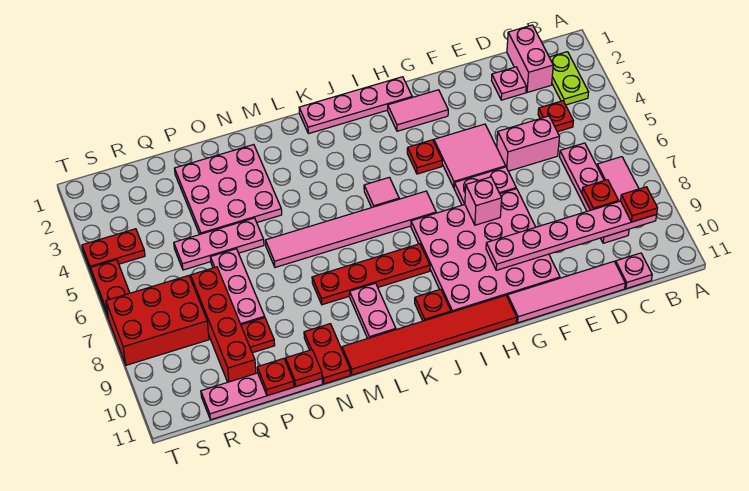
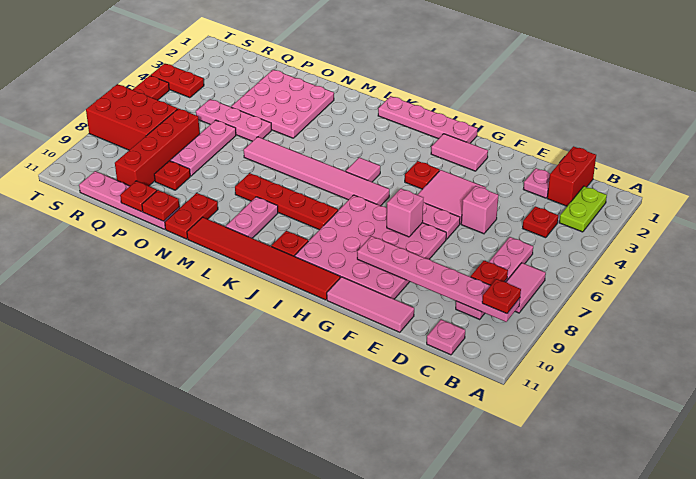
pink 1x2 brick [507,25,553,93] -> red 1x2 brick [547,146,596,206]
pink 1x2 brick [497,116,559,171] -> pink 1x1 brick [461,186,498,234]
pink 1x4 tile [507,262,625,323] -> pink 1x3 tile [327,277,414,332]

